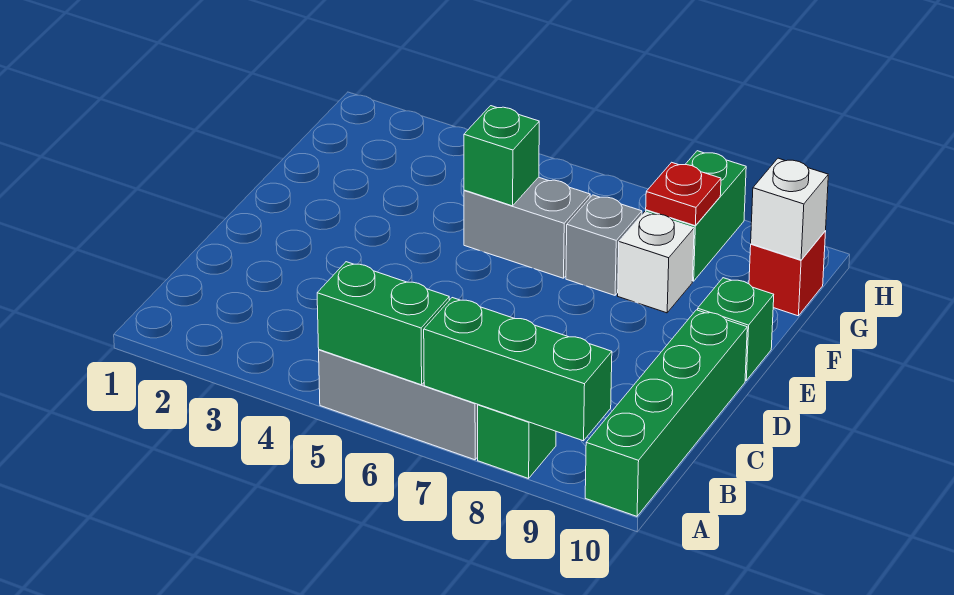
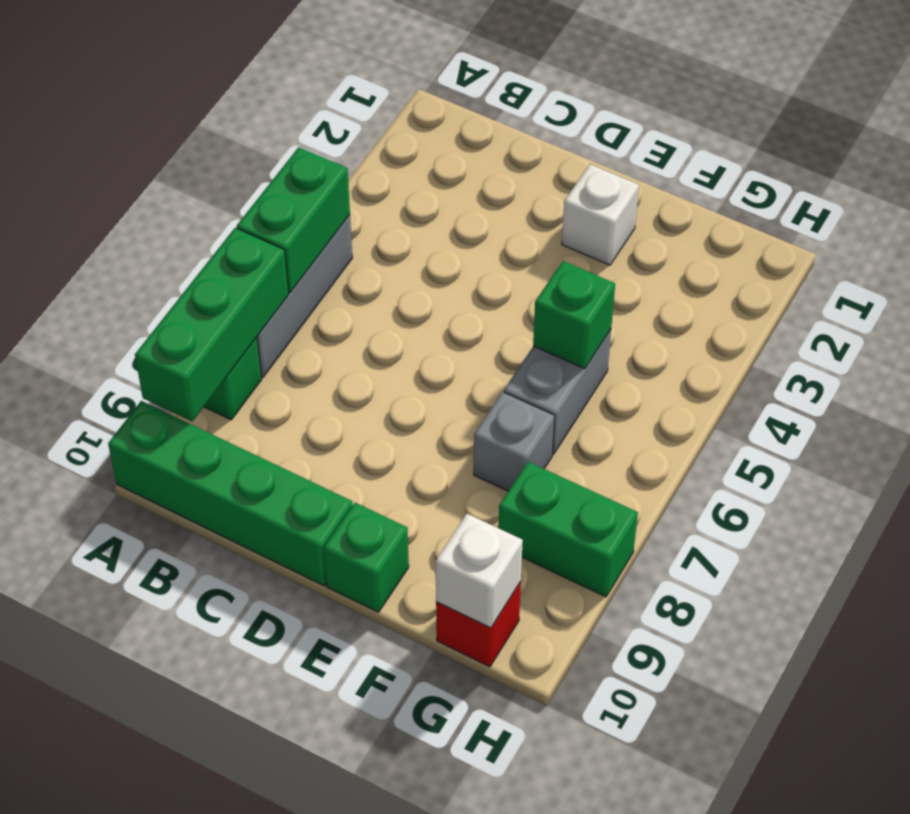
white 1x1 brick [618,212,694,313] -> white 1x1 brick moved to [562,164,639,265]
red 1x1 plate [646,162,721,226] -> none

